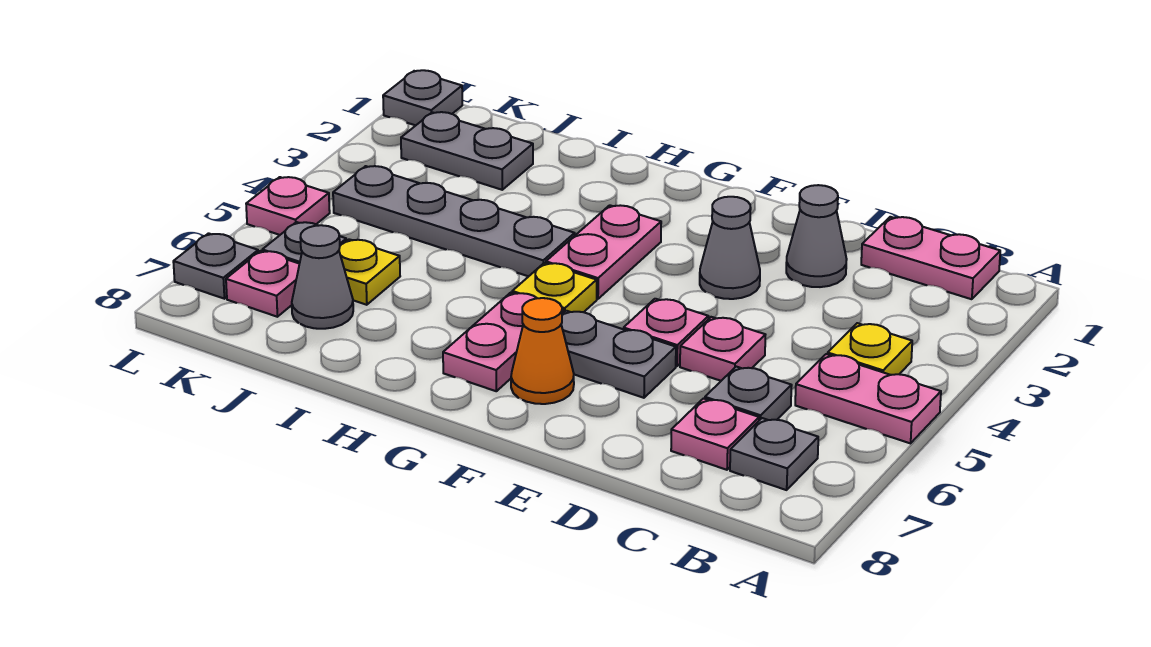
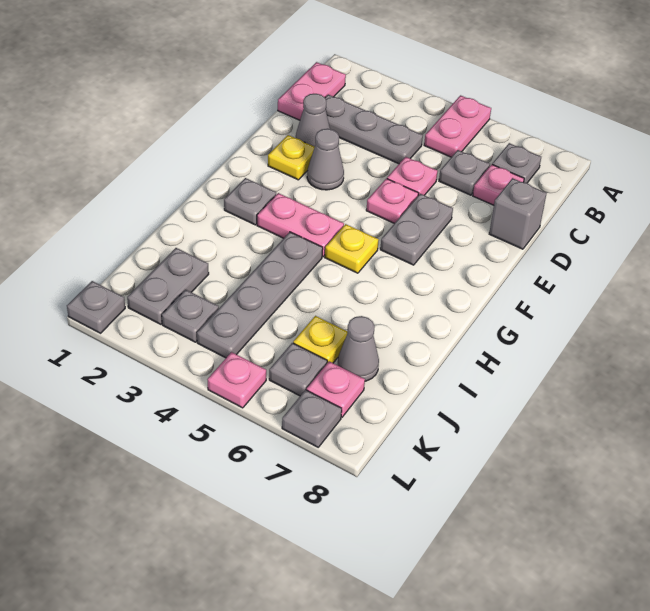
yellow 1x1 plate [828,323,912,375] -> yellow 1x1 plate moved to [268,135,315,180]
none -> grey 1x3 plate [325,95,423,164]
none -> grey 1x1 brick [489,178,547,249]
orange 1x1 cone [511,298,574,404] -> none
none -> grey 1x1 plate [224,178,276,225]
pink 1x2 plate [443,293,563,391] -> none
none -> grey 1x1 plate [162,290,219,342]

